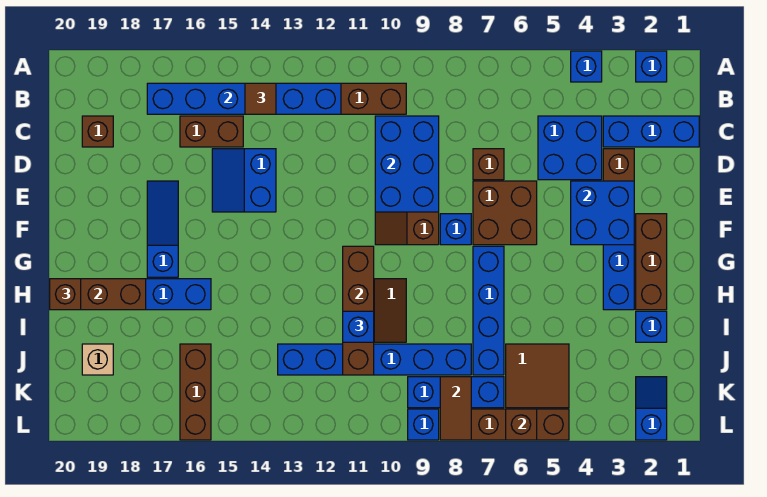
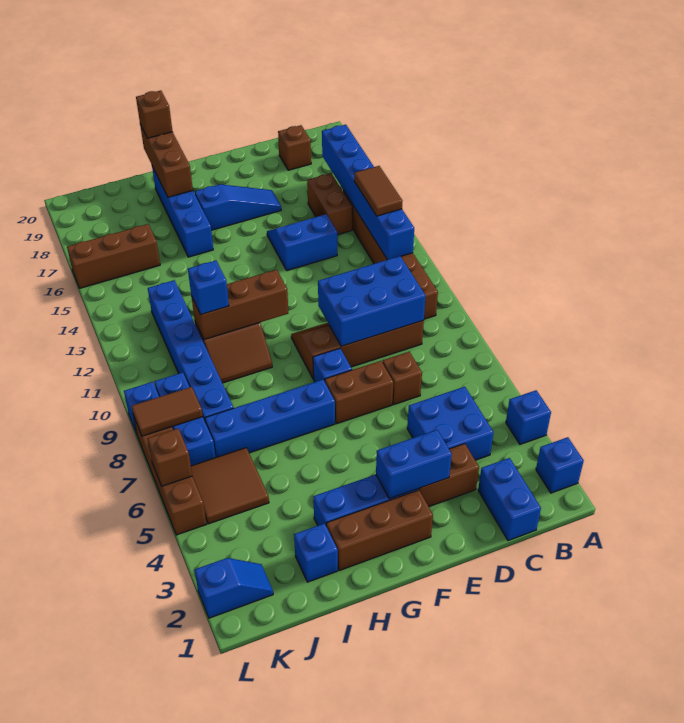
brown 1x1 tile [245,83,276,114] -> brown 1x2 tile [354,166,402,216]
blue 1x3 brick [603,116,699,147] -> blue 1x2 brick [478,458,541,541]
blue 2x2 brick [571,181,634,245] -> blue 1x2 brick [376,430,452,499]
brown 2x2 brick [473,181,537,245] -> brown 1x2 brick [325,361,393,423]
brown 1x4 brick [343,246,374,375] -> brown 1x3 brick [191,270,288,339]
tan 1x1 brick [82,344,113,375] -> none

